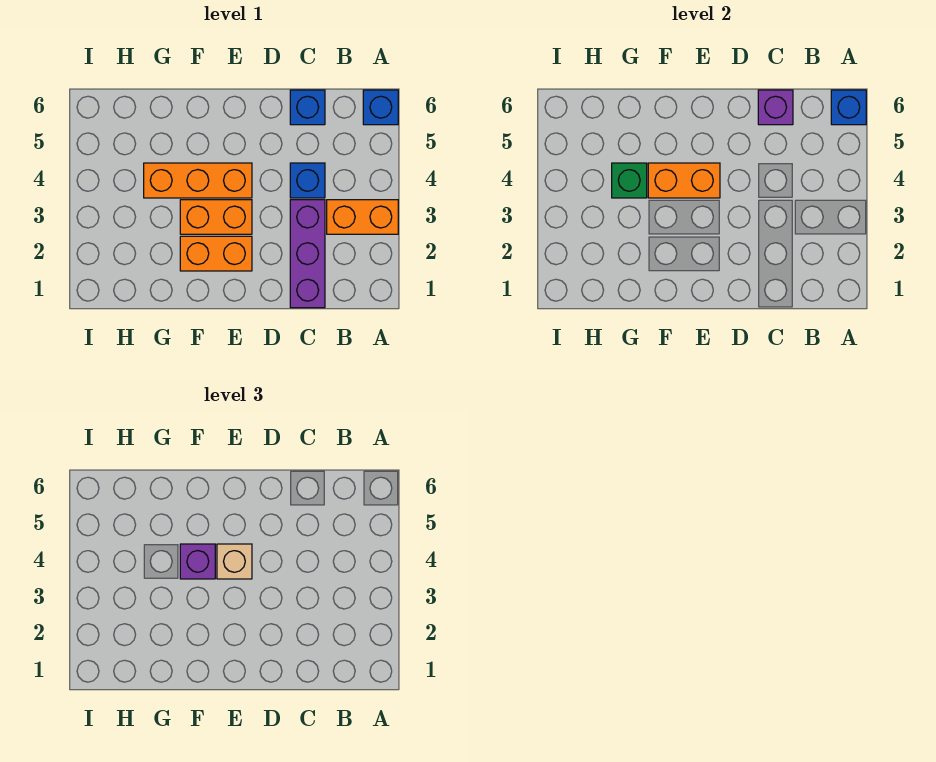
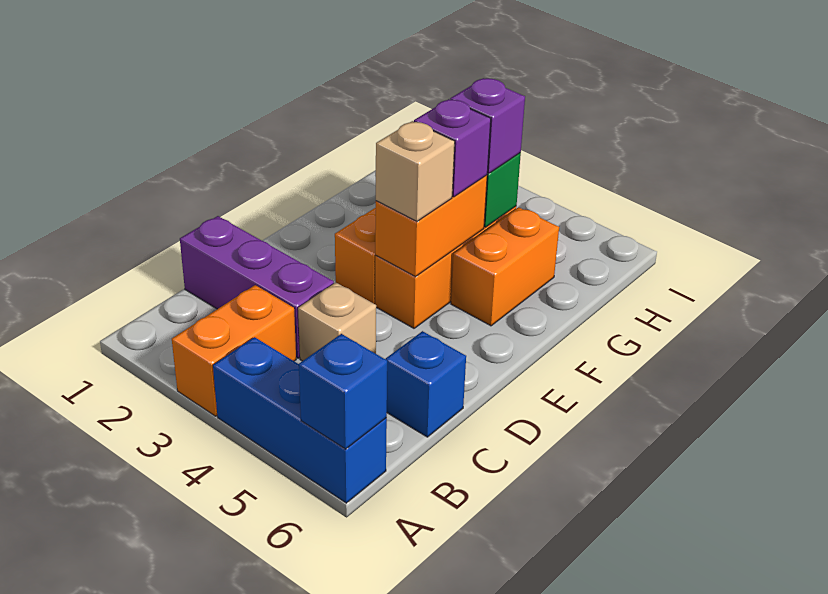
blue 1x1 brick [363,90,398,125] -> blue 1x3 brick [213,337,387,503]
blue 1x1 brick [290,163,325,198] -> tan 1x1 brick [298,282,376,361]
purple 1x1 brick [758,90,793,125] -> purple 1x1 brick moved to [450,78,525,173]
orange 1x2 brick [180,236,252,271] -> orange 1x2 brick moved to [451,207,559,326]

